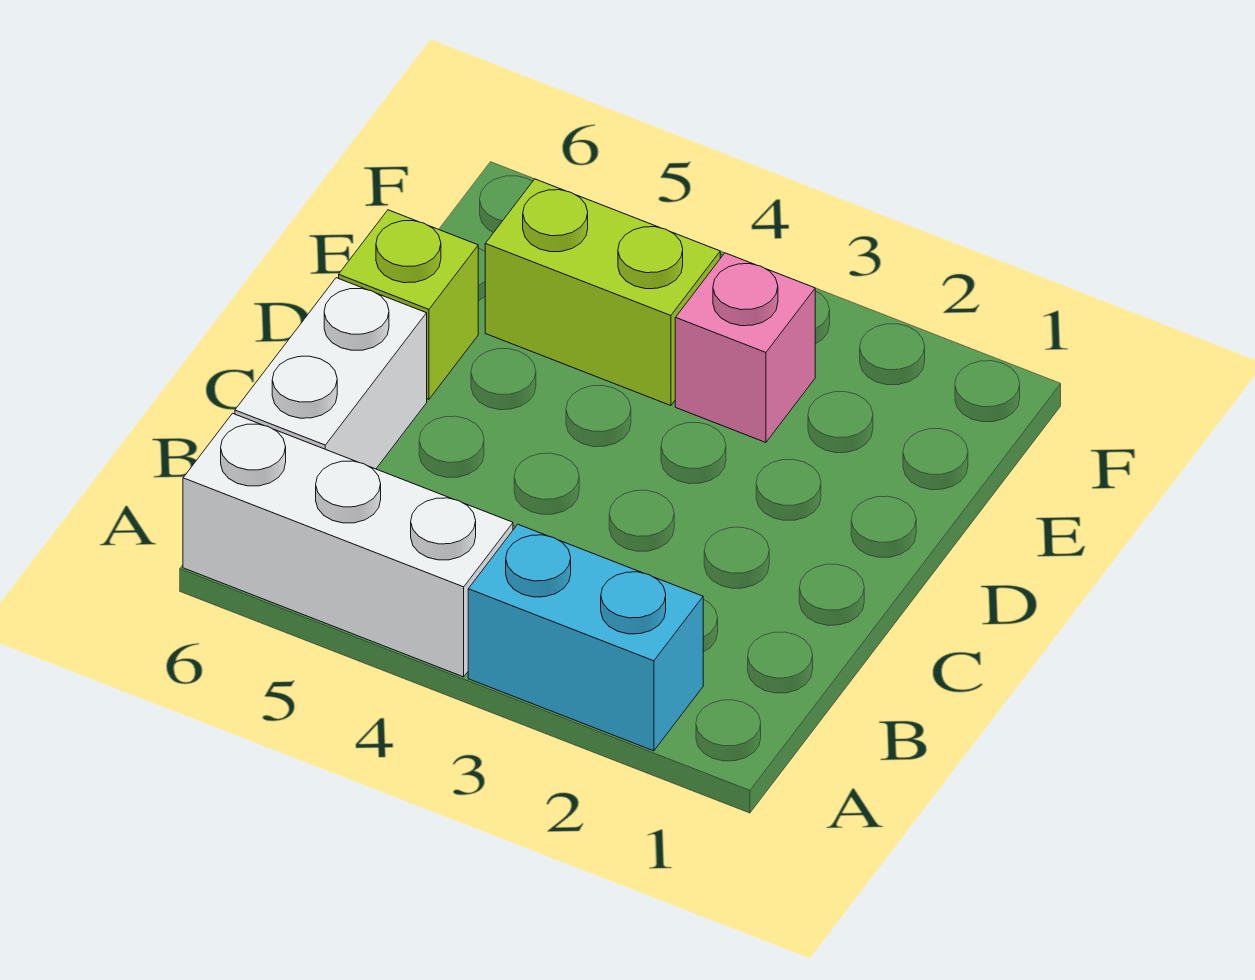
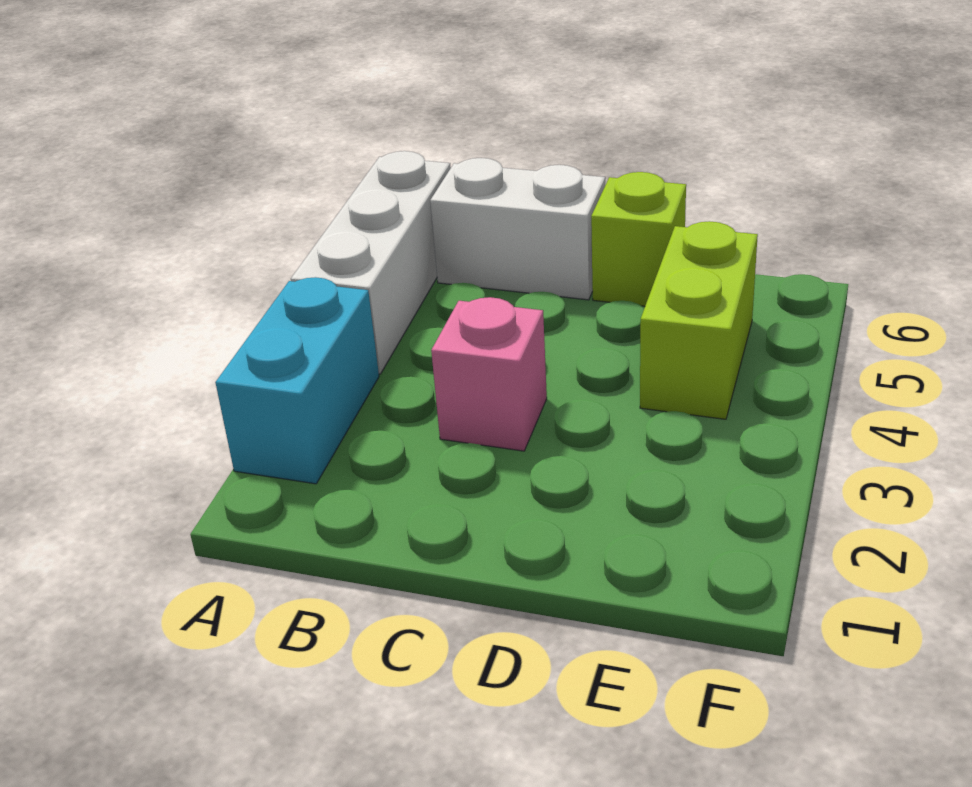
pink 1x1 brick [675,253,815,442] -> pink 1x1 brick moved to [431,297,547,451]

